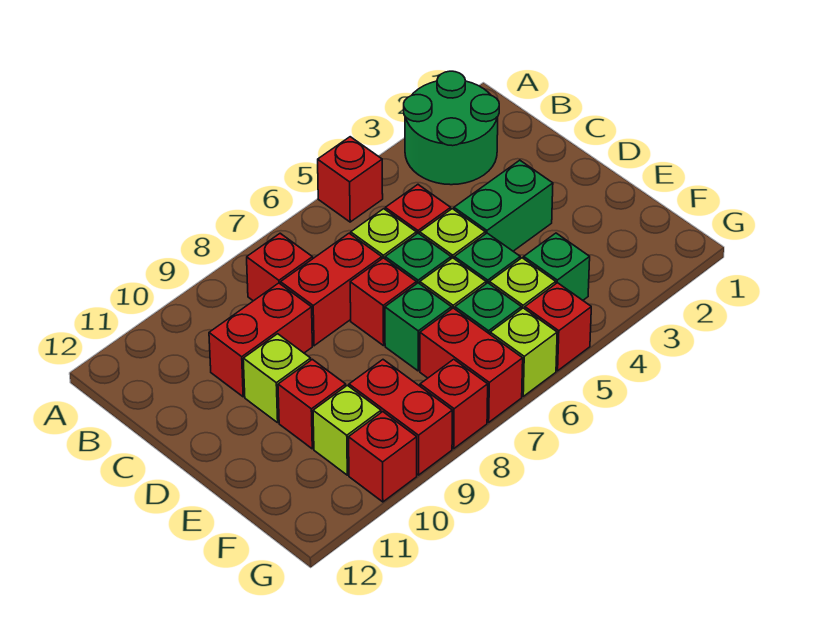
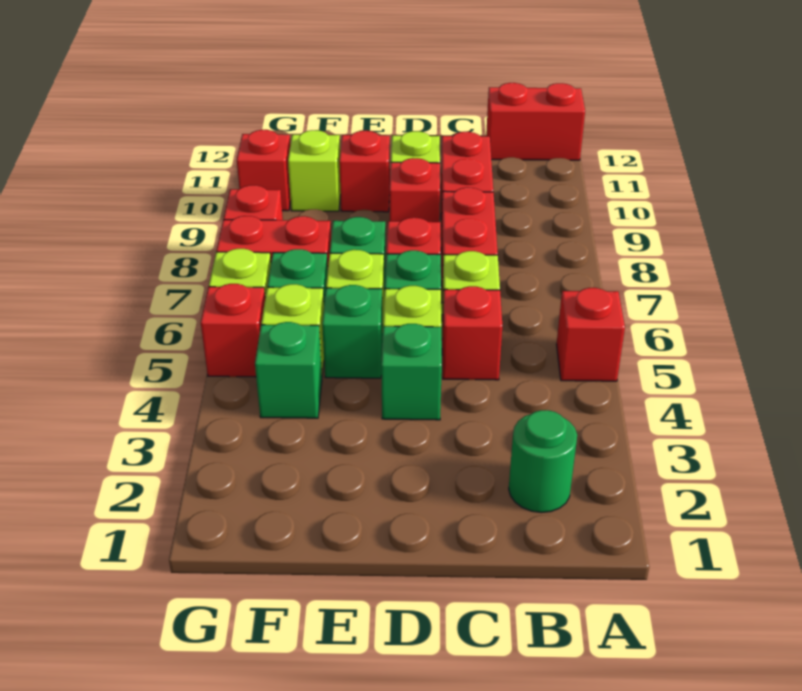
green 2x2 round brick [404,71,499,185] -> green 1x1 round brick [509,410,577,513]
red 1x1 brick [247,233,313,301] -> red 1x1 brick moved to [390,158,440,222]
green 1x2 brick [454,160,553,251] -> green 1x1 brick [381,324,442,420]
red 1x2 brick [349,360,452,475] -> red 1x2 brick moved to [486,83,585,160]

